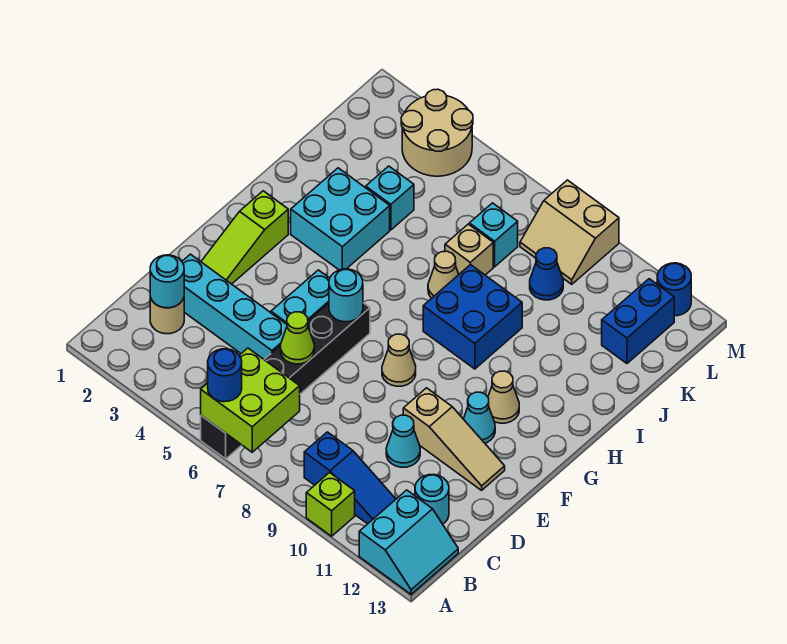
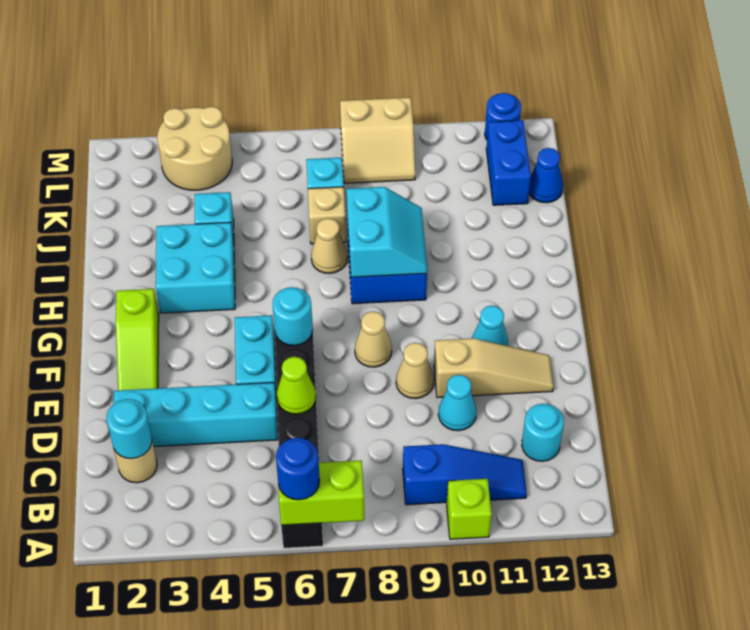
lime 2x2 brick [201,348,300,452] -> lime 1x2 brick [278,460,364,525]
cyan 2x2 slope [359,490,458,594] -> cyan 2x2 slope moved to [347,187,427,277]
tan 1x1 cone [488,371,519,423] -> tan 1x1 cone moved to [396,343,434,399]
blue 1x1 cone [530,248,563,300] -> blue 1x1 cone moved to [529,148,563,203]

